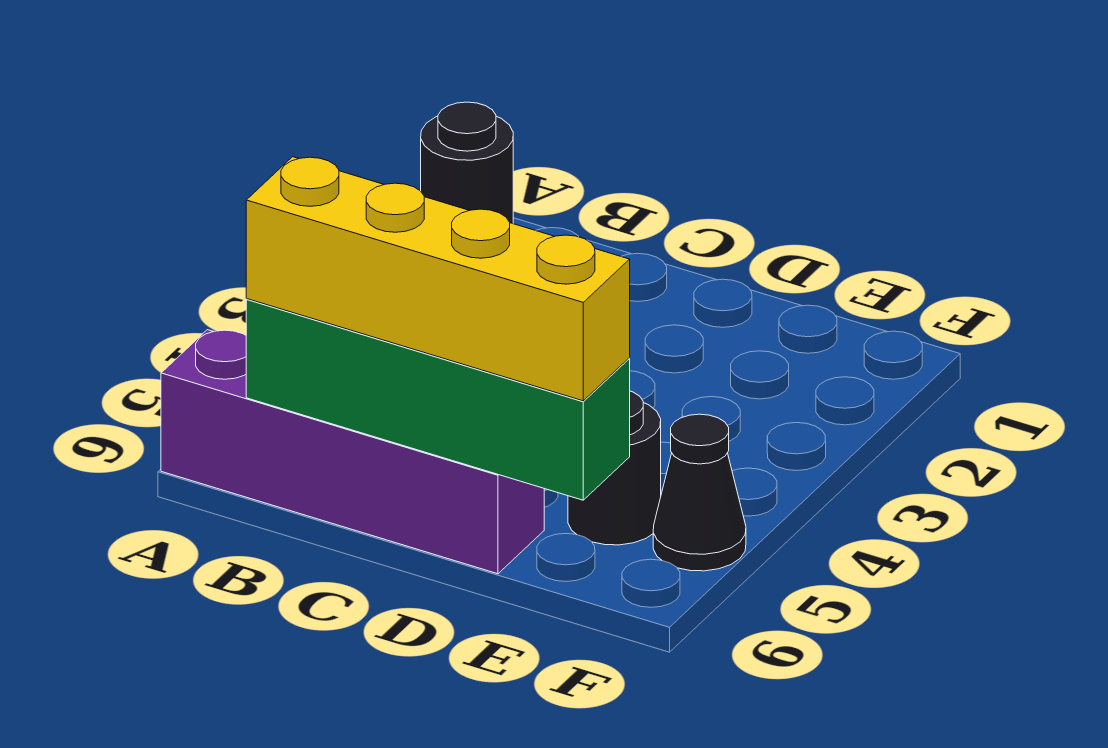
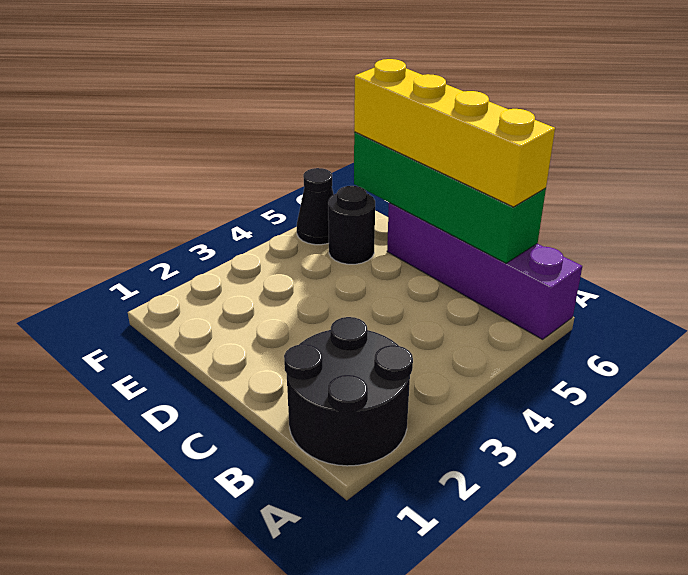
black 1x1 round brick [421,102,513,224] -> black 2x2 round brick [284,317,413,466]

